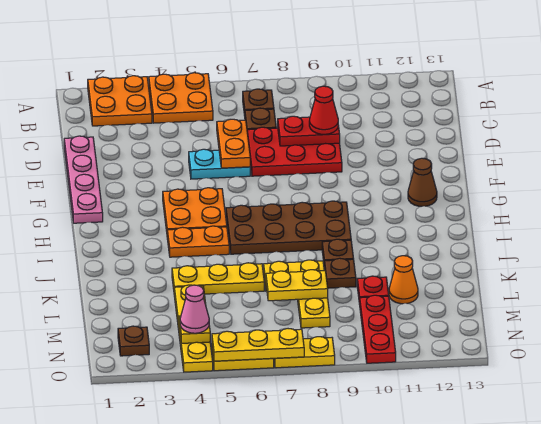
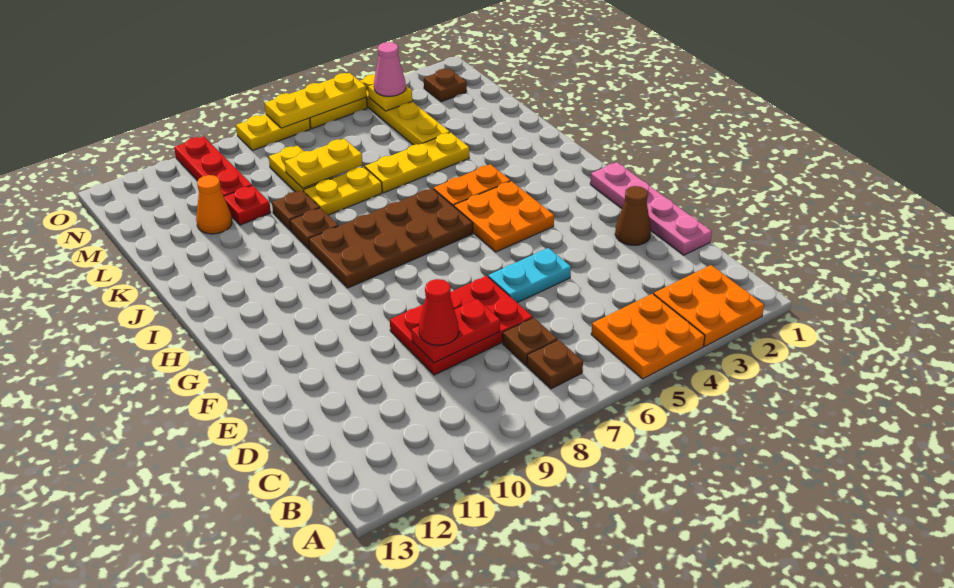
orange 1x2 plate [217,119,250,168] -> none
brown 1x1 cone [408,158,437,206] -> brown 1x1 cone moved to [615,186,651,245]

